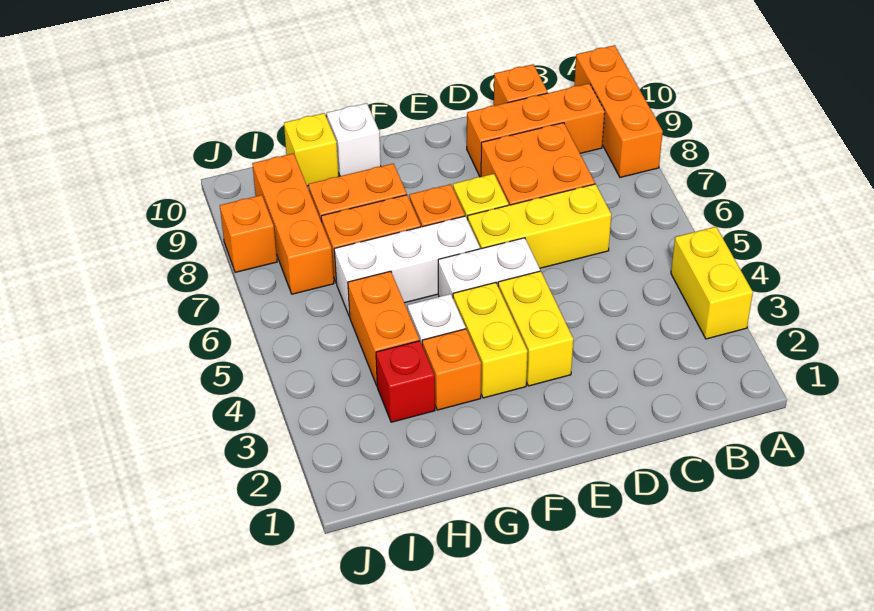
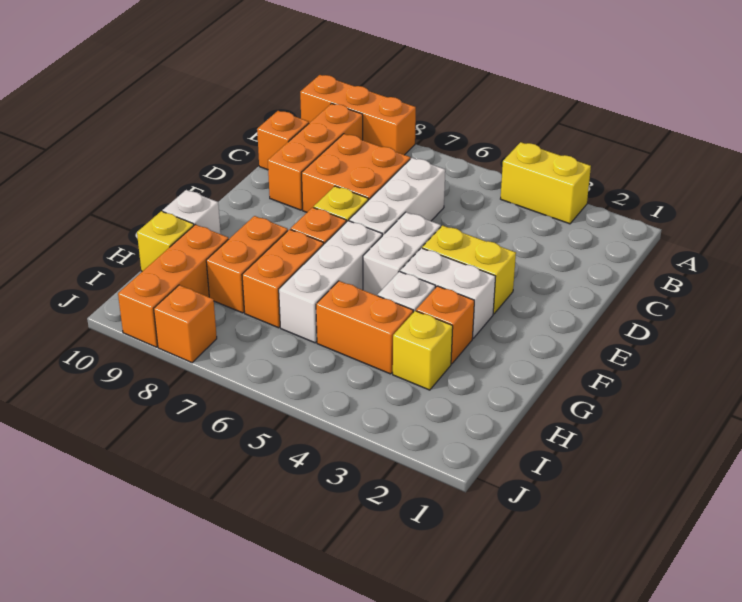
yellow 1x3 brick [468,184,611,268] -> white 1x3 brick [349,158,445,236]
yellow 1x2 brick [453,283,528,398] -> white 1x2 brick [400,248,496,338]
red 1x1 brick [376,341,435,422] -> yellow 1x1 brick [393,311,453,390]
orange 1x3 brick [252,153,334,294] -> orange 1x3 brick turned to [118,225,229,347]

